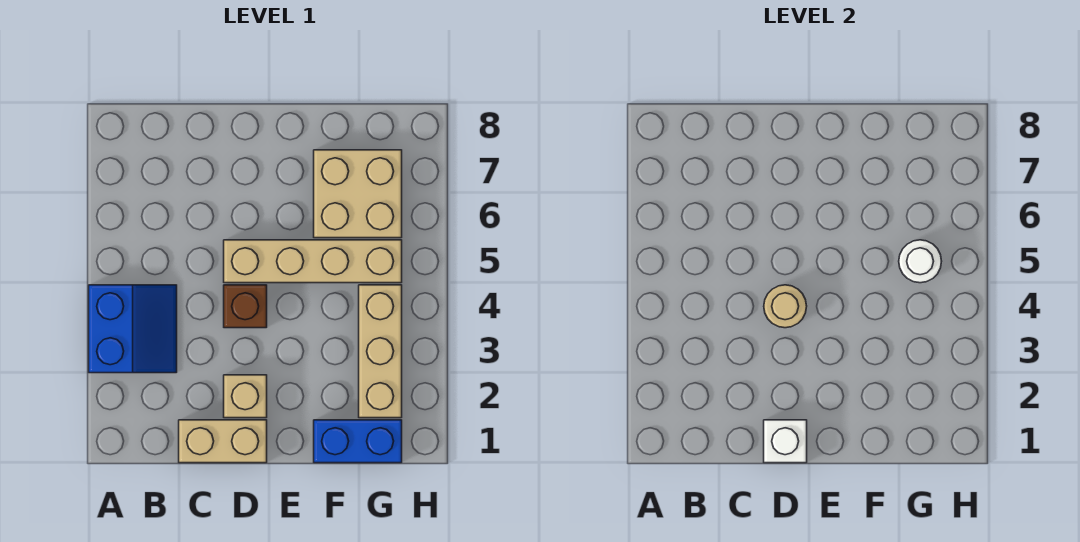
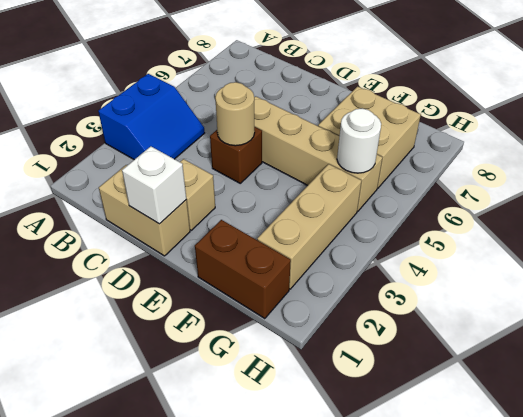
blue 1x2 brick [314,420,402,463] -> brown 1x2 brick [195,220,291,319]

